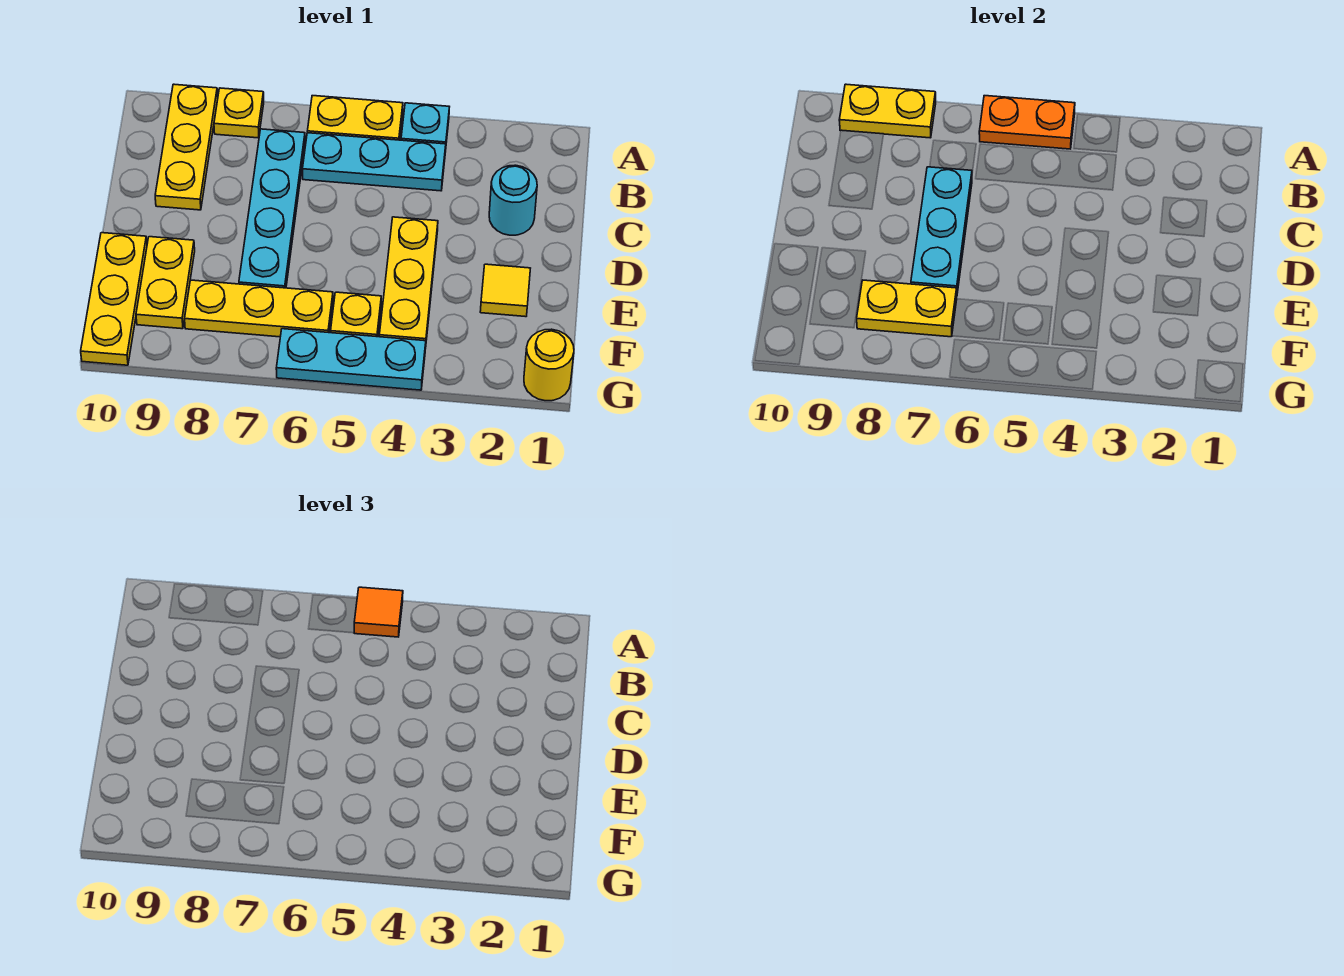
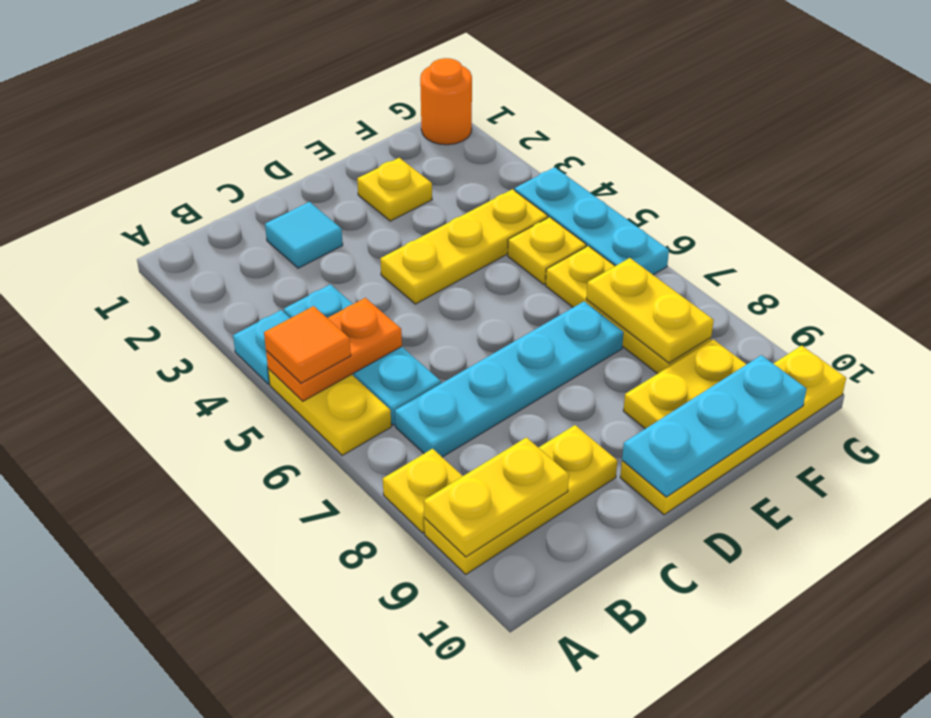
orange 1x2 plate [979,96,1075,149] -> orange 1x2 plate turned to [266,298,402,401]
yellow 1x2 plate [839,84,936,138] -> yellow 1x2 plate turned to [424,437,569,557]
cyan 1x1 round brick [489,165,537,235] -> cyan 1x1 tile [265,202,343,268]
cyan 1x3 plate [911,167,972,293] -> cyan 1x3 plate moved to [622,355,807,497]
yellow 1x1 tile [480,264,530,317] -> yellow 1x1 plate [357,158,432,221]
yellow 1x3 plate [81,233,147,365] -> yellow 1x4 plate [620,346,846,515]
yellow 1x1 round brick [524,329,574,401] -> orange 1x1 round brick [420,58,472,145]

